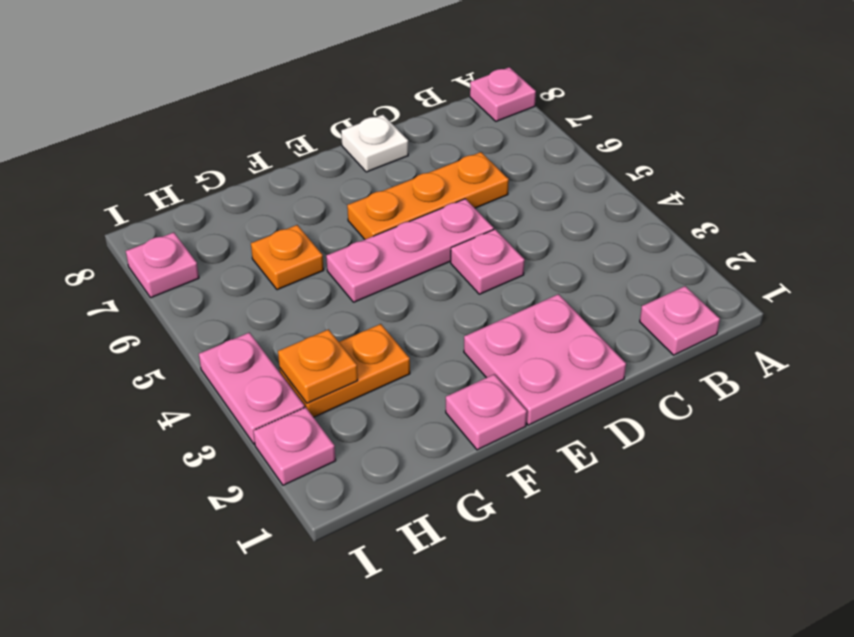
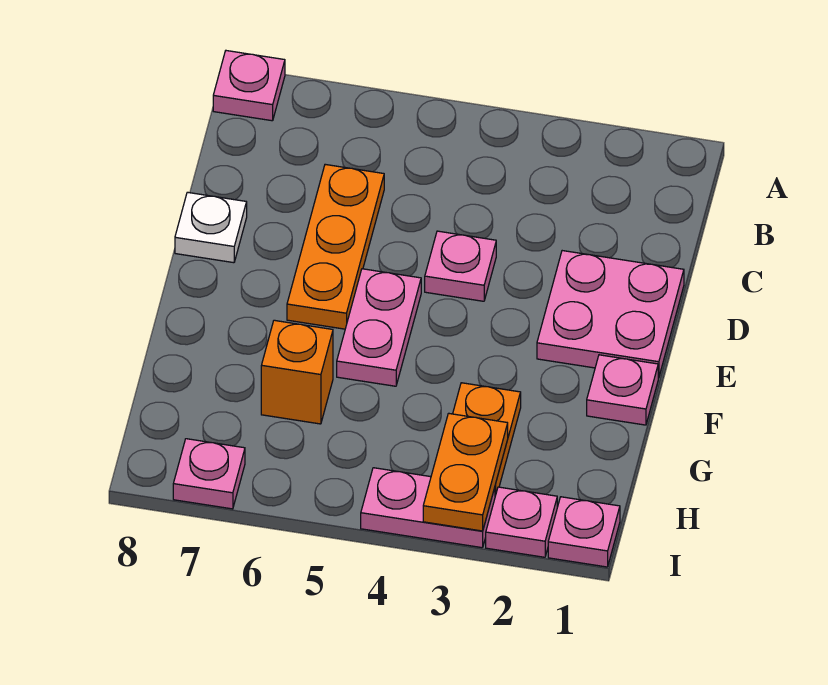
pink 1x1 plate [640,286,720,355] -> pink 1x1 plate moved to [548,497,620,567]
pink 1x3 plate [326,199,494,302] -> pink 1x2 plate [337,269,421,386]
orange 1x1 plate [251,225,324,290] -> orange 1x1 brick [261,320,333,424]
orange 1x1 plate [278,329,358,403] -> orange 1x2 plate [423,413,508,531]

